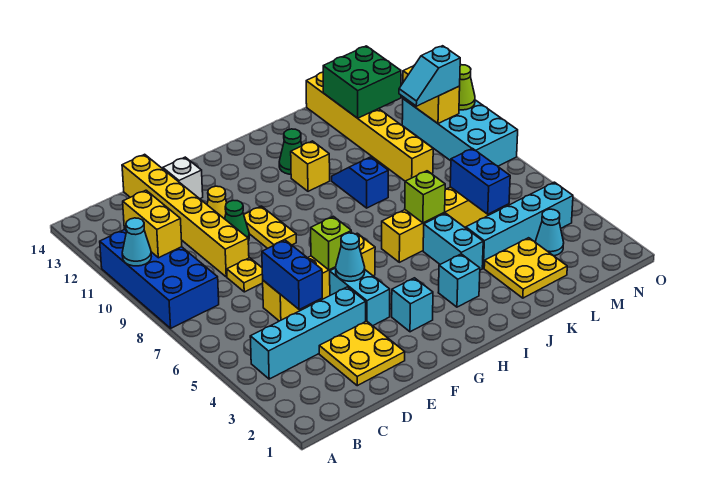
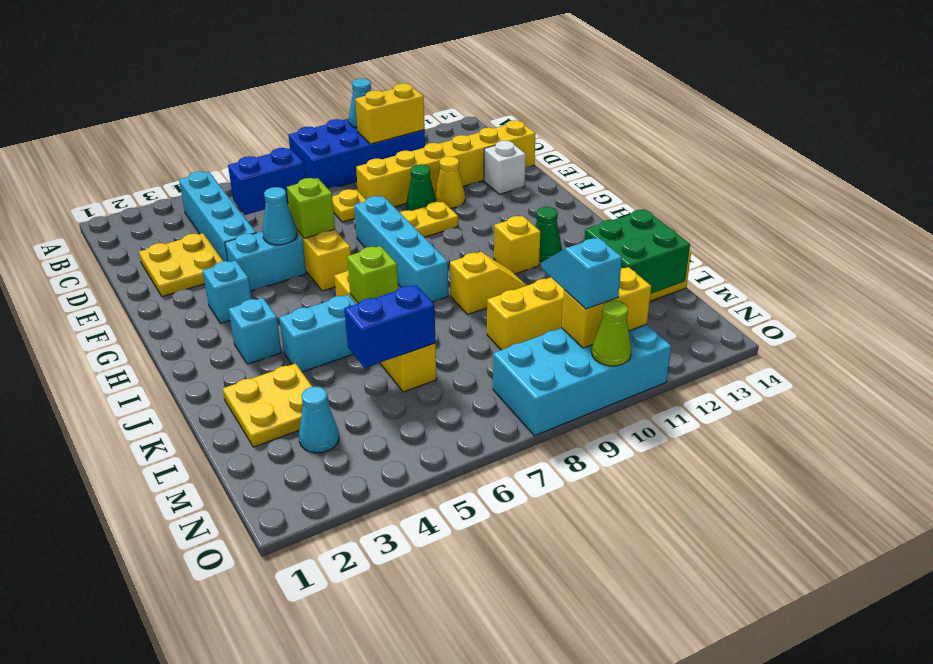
blue 1x2 slope [332,157,388,208] -> yellow 1x2 slope [450,252,526,314]
cyan 1x4 brick [466,182,573,268] -> cyan 1x4 brick moved to [354,196,448,302]

